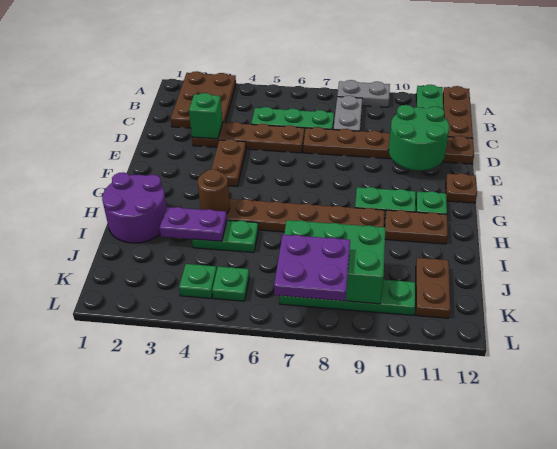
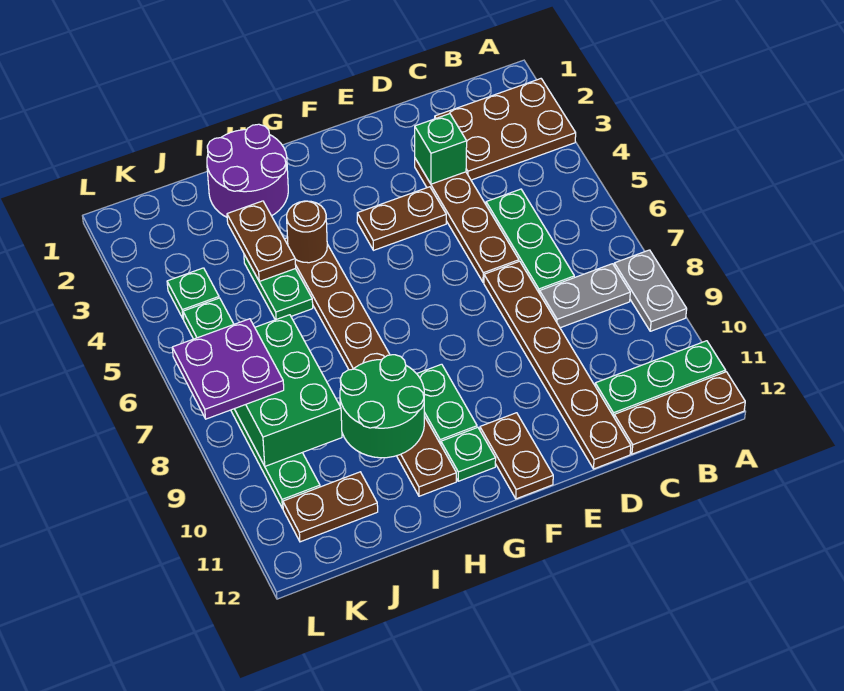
green 2x2 round brick [388,105,449,170] -> green 2x2 round brick moved to [340,355,424,458]
brown 1x1 plate [446,173,477,203] -> brown 1x2 plate [480,413,553,499]
purple 1x2 plate [160,207,227,241] -> brown 1x2 plate [227,201,296,281]

